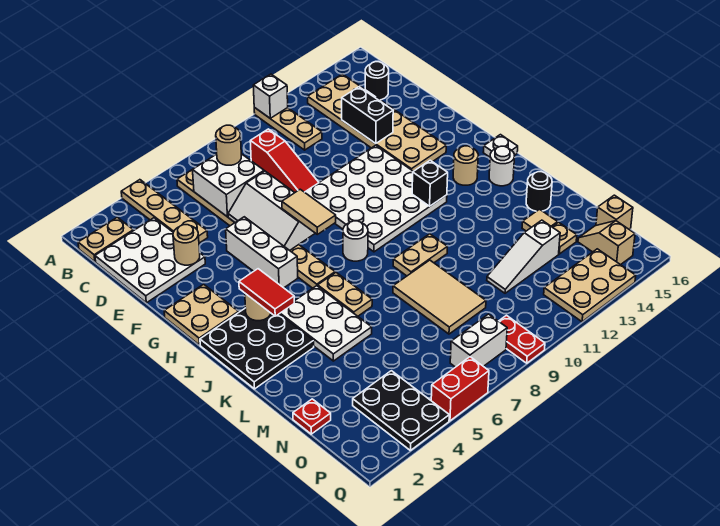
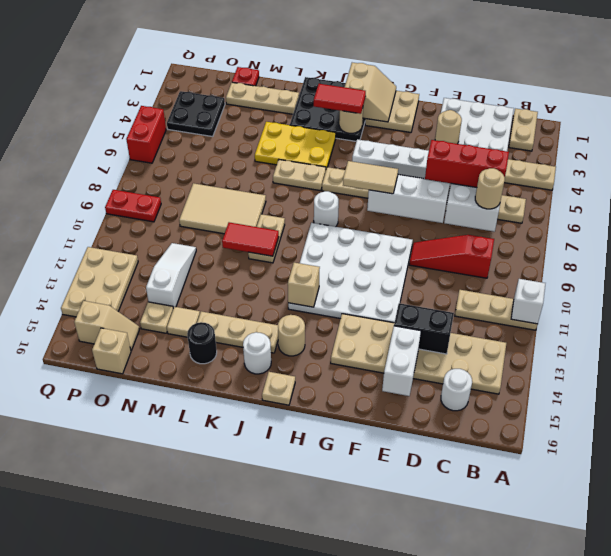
none -> red 1x3 brick [425,140,509,187]
black 1x1 round brick [365,62,389,100] -> white 1x1 round brick [441,369,472,411]
none -> tan 2x2 slope [345,63,396,122]
black 1x1 brick [412,160,448,206] -> tan 1x1 brick [288,263,320,307]
white 1x1 plate [483,135,518,157] -> tan 1x1 plate [262,372,295,405]
white 2x3 plate [280,286,372,361] -> yellow 2x3 plate [255,122,336,169]
none -> tan 1x3 plate [197,311,278,353]
none -> red 1x2 tile [222,222,279,256]
none -> tan 1x3 plate [226,82,299,114]
black 2x3 plate [353,371,449,450] -> black 2x2 plate [167,91,225,137]
white 1x2 brick [450,314,507,367] -> white 1x2 brick moved to [382,326,421,396]

